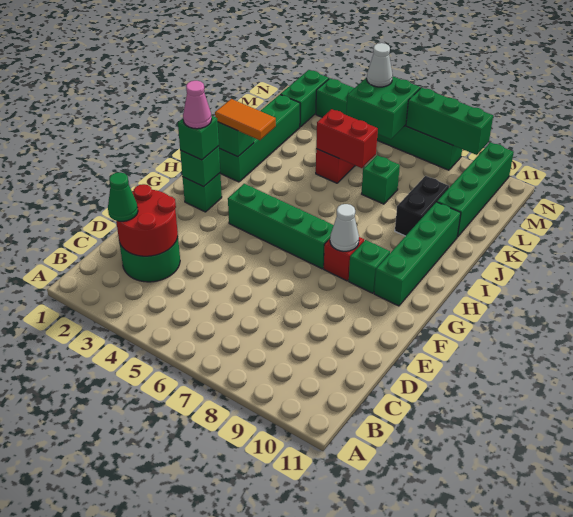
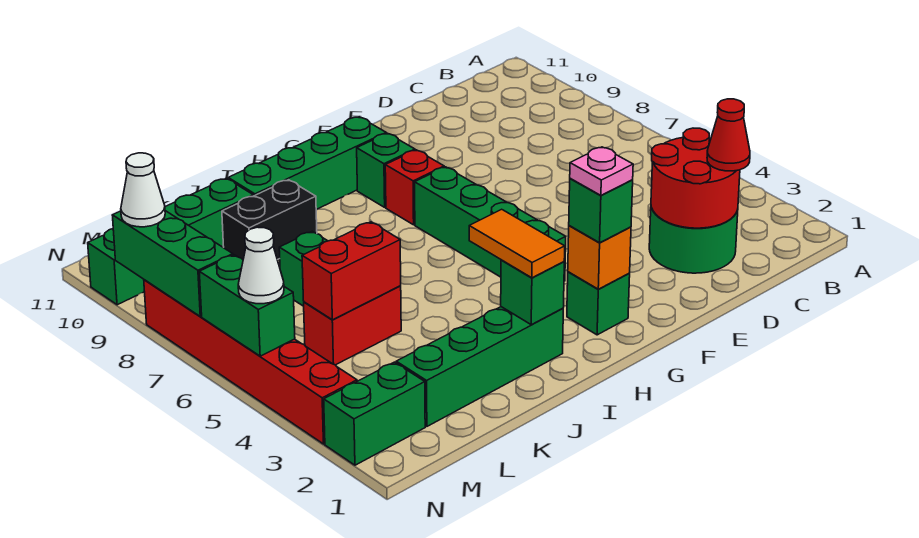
green 1x1 cone [108,172,138,221] -> red 1x1 cone [707,99,750,171]
green 1x1 brick [180,146,220,187] -> orange 1x1 brick [568,226,631,289]
pink 1x1 cone [183,81,212,129] -> pink 1x1 plate [570,147,633,196]
white 1x1 cone [330,204,359,251] -> white 1x1 cone moved to [121,153,165,227]
red 1x2 brick [316,109,378,168] -> red 1x2 brick turned to [302,222,401,320]
green 2x2 brick [346,76,420,139] -> green 1x2 brick [199,255,295,356]
green 1x6 brick [316,78,462,170] -> red 1x6 brick [144,280,357,444]

